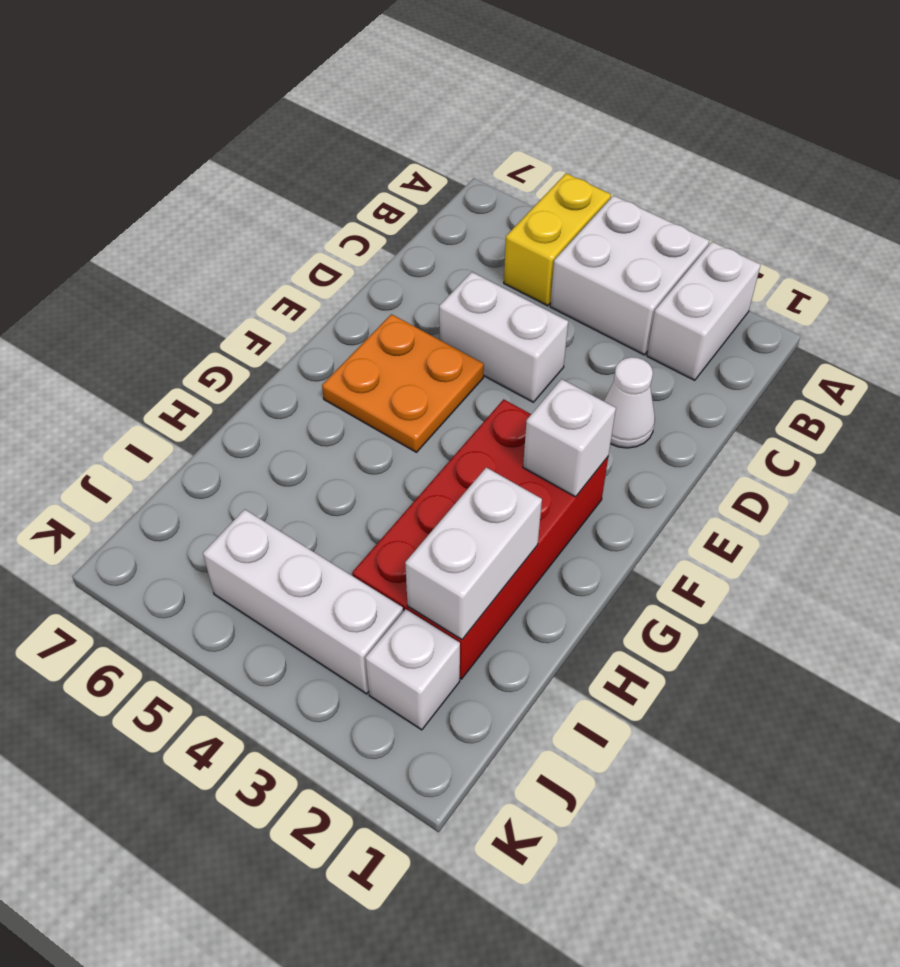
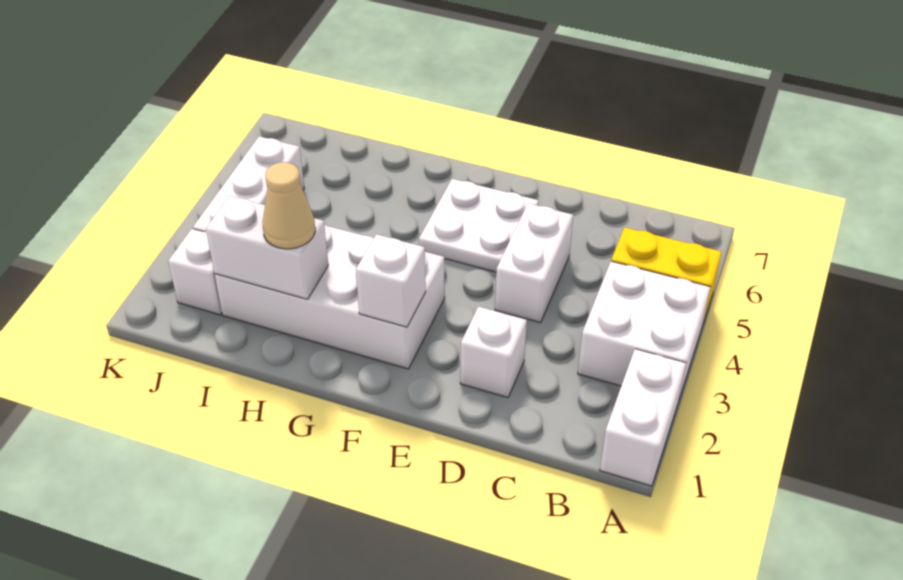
white 1x2 brick [647,242,761,380] -> white 1x2 brick turned to [600,349,686,486]
white 1x1 cone [604,357,655,448] -> white 1x1 brick [460,307,527,398]
orange 2x2 plate [322,314,484,452] -> white 2x2 plate [419,179,539,272]
red 2x4 brick [352,399,608,679] -> white 2x4 brick [215,225,445,369]
none -> tan 1x1 cone [263,162,315,249]

